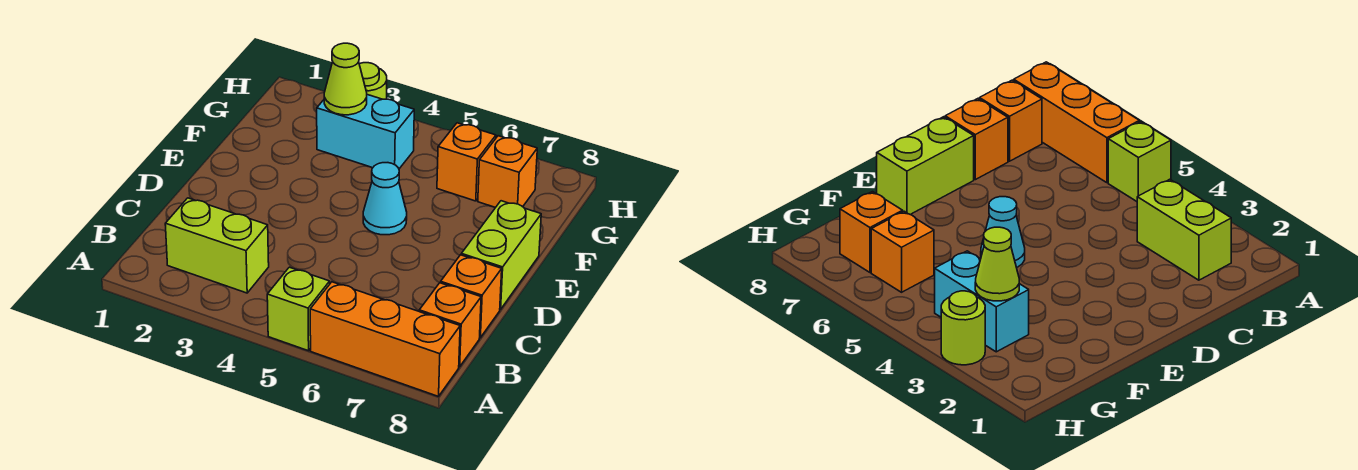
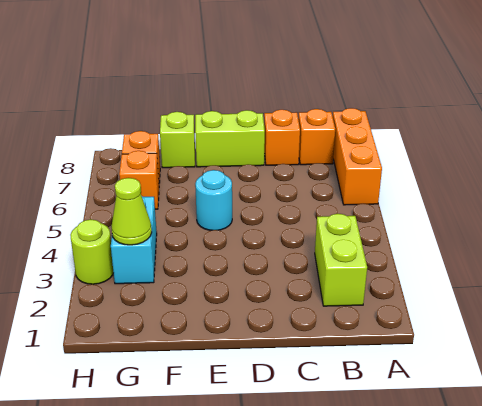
lime 1x1 brick [267,267,330,351] -> lime 1x1 brick moved to [160,112,195,168]
cyan 1x1 cone [363,163,407,235] -> cyan 1x1 round brick [195,170,232,230]

